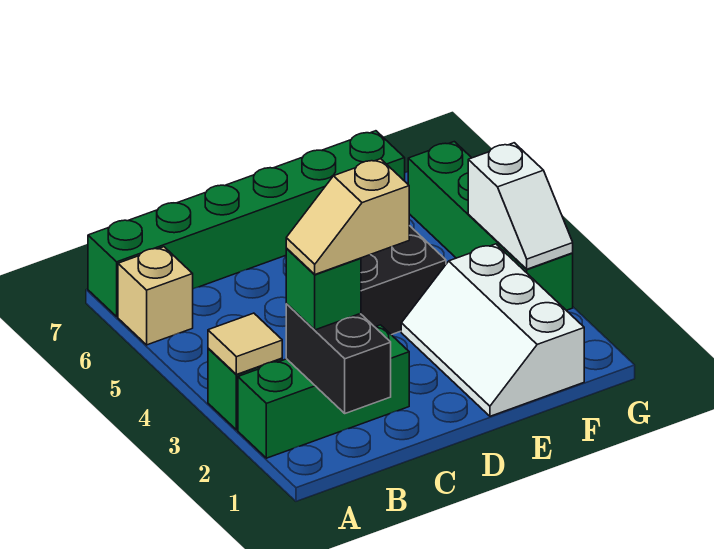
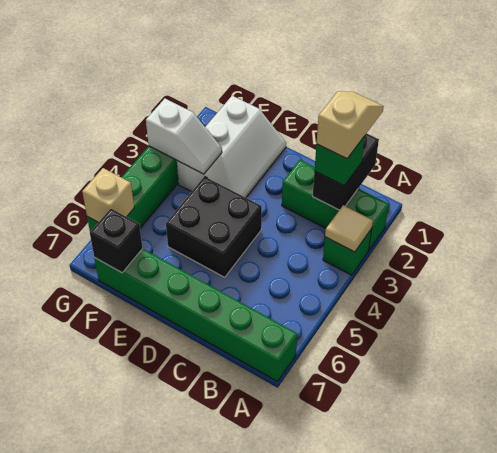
tan 1x1 brick [118,247,193,345] -> tan 1x1 brick moved to [82,168,134,222]
tan 1x2 slope [286,159,409,274] -> tan 1x2 slope turned to [317,91,384,159]
none -> black 1x1 brick [90,209,143,273]
white 1x2 slope [468,143,573,269] -> white 1x2 slope turned to [146,99,222,174]

